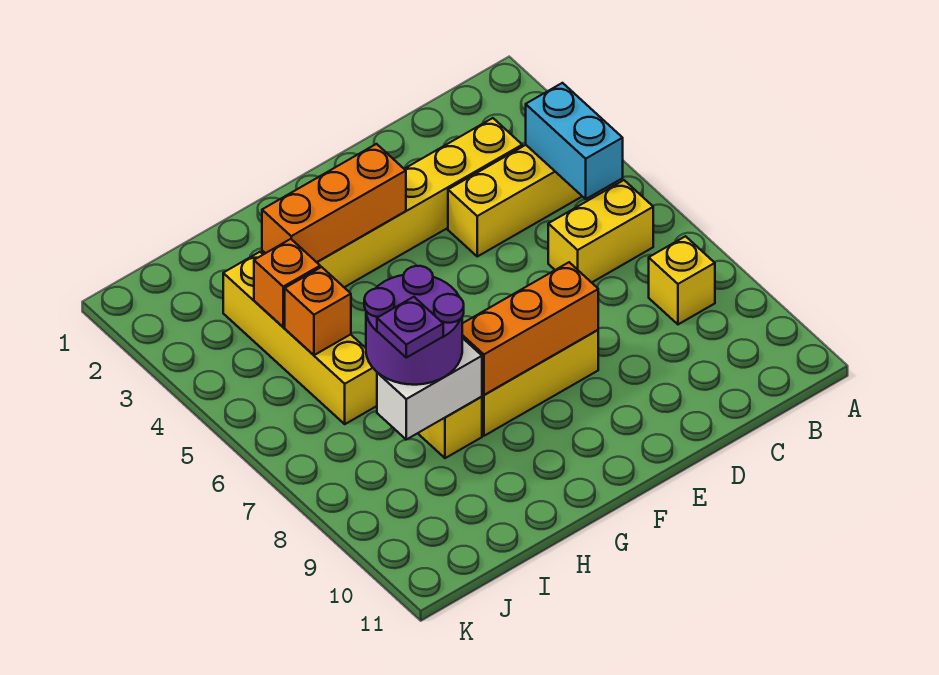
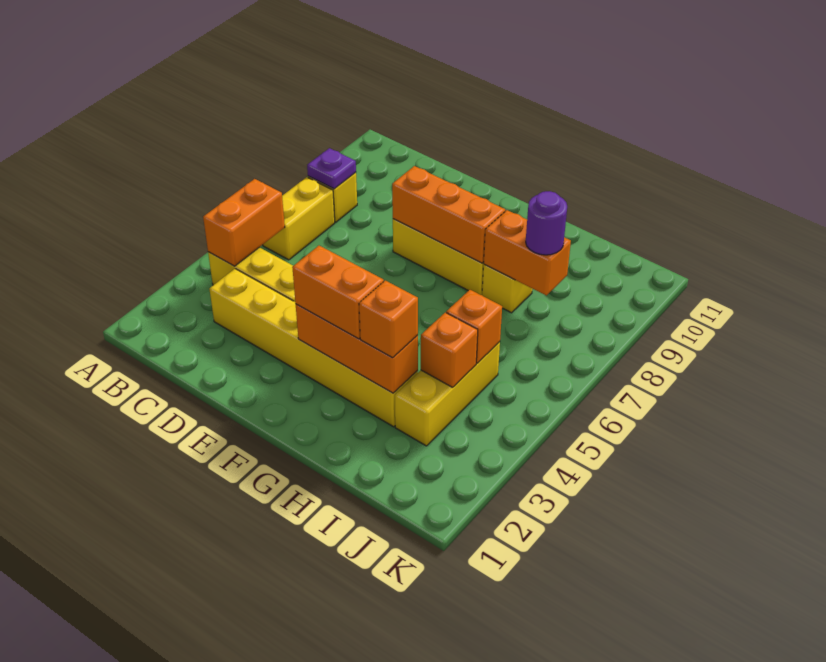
cyan 1x2 brick [526,83,623,199] -> orange 1x2 brick [203,179,285,266]
yellow 1x2 brick [548,180,653,283] -> yellow 1x2 brick turned to [263,177,335,260]
none -> orange 1x2 brick [292,246,384,339]
none -> orange 1x1 brick [359,280,418,358]
purple 2x2 round brick [364,266,464,385] -> purple 1x1 round brick [526,191,567,255]
white 1x2 brick [377,338,482,440] -> orange 1x2 brick [484,210,571,295]
yellow 1x4 brick [223,252,377,424] -> yellow 1x3 brick [395,342,500,446]
purple 1x1 plate [377,297,443,358] -> purple 1x1 plate moved to [307,148,356,189]

